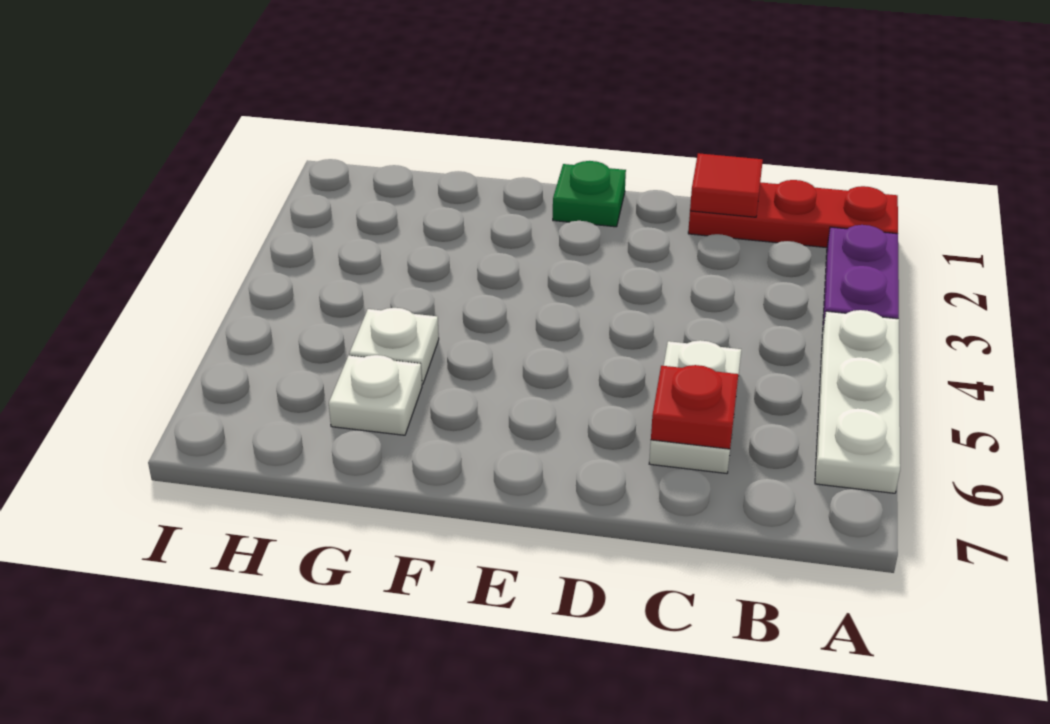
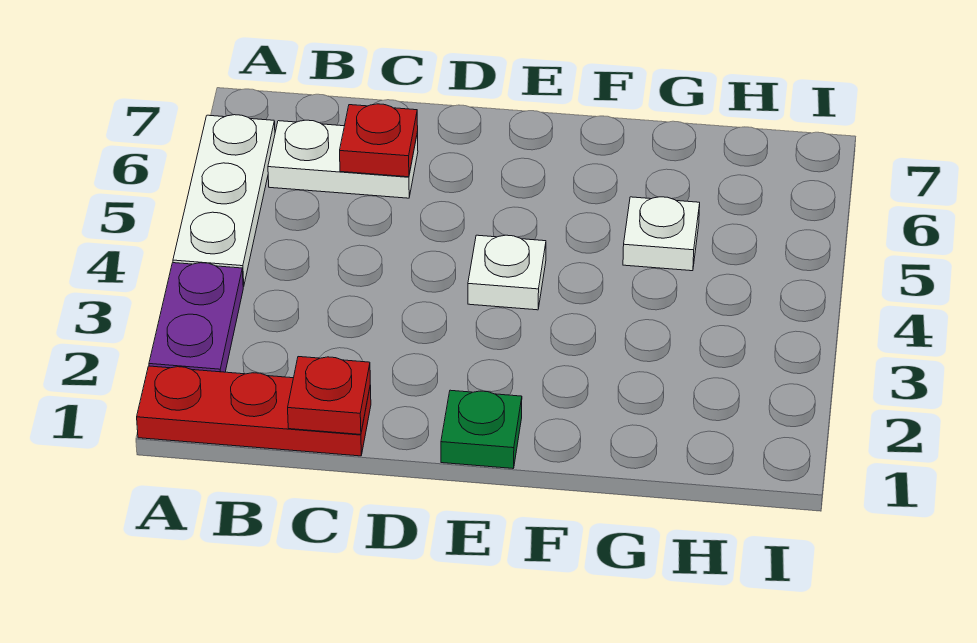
red 1x1 tile [690,153,763,217] -> red 1x1 plate [288,357,370,435]
white 1x2 plate [649,340,741,473] -> white 1x2 plate turned to [268,120,418,198]
white 1x1 plate [329,355,422,435] -> white 1x1 plate moved to [468,235,546,310]

